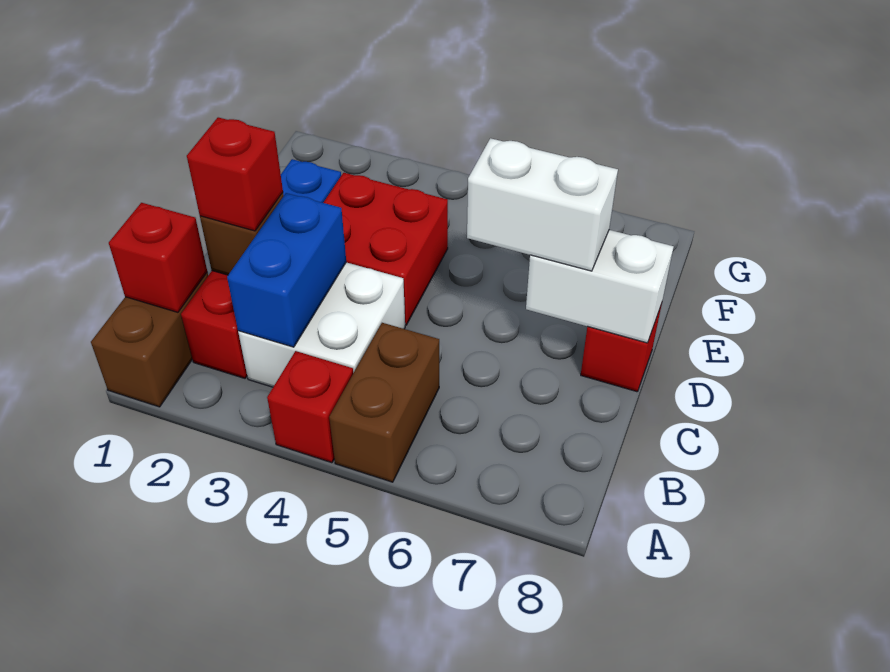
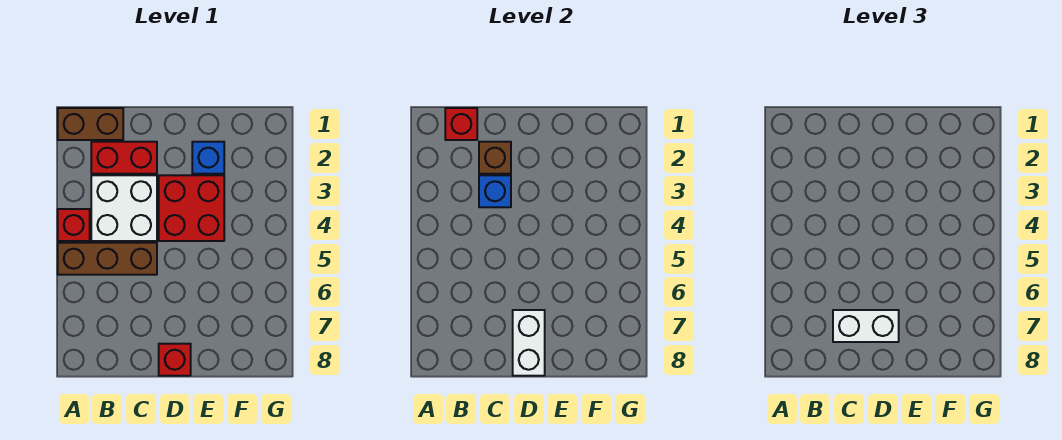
brown 1x2 brick [329,323,439,482] -> brown 1x3 brick [58,243,157,275]
blue 1x2 brick [227,193,346,347] -> blue 1x1 brick [479,175,511,207]
red 1x1 brick [187,117,283,231] -> none
white 1x2 brick [467,138,618,271] -> white 1x2 brick turned to [833,310,899,342]

